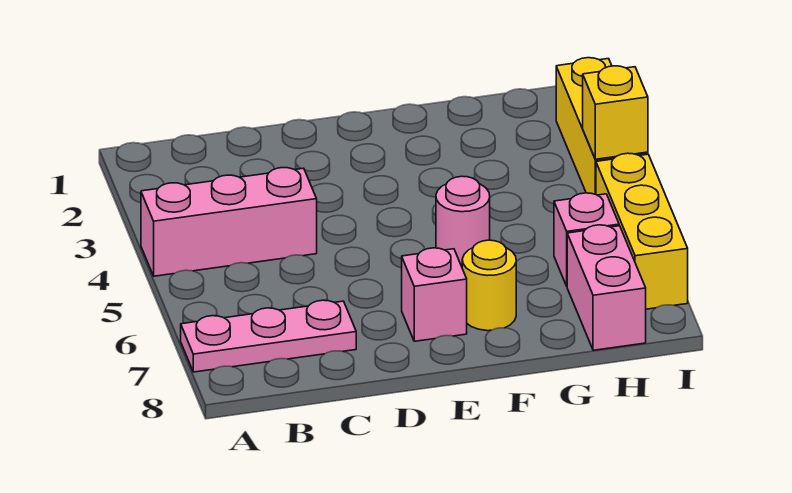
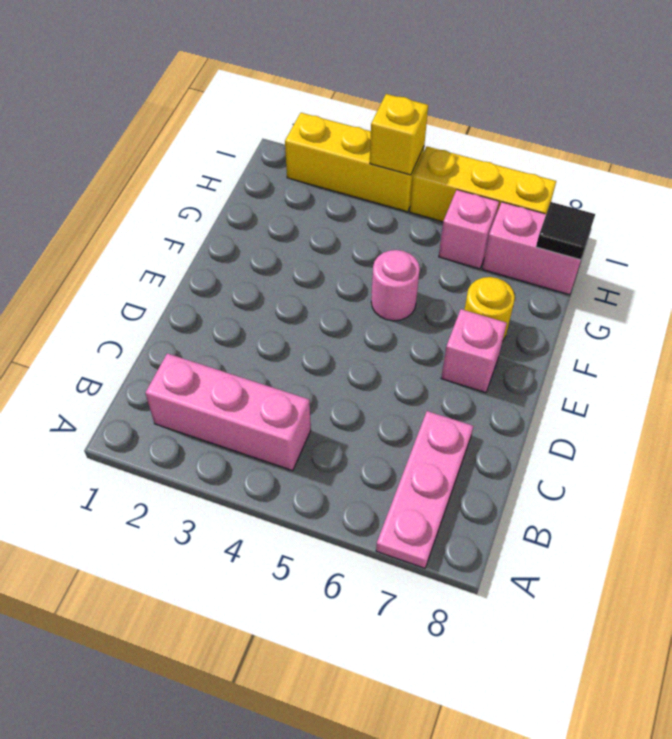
pink 1x3 brick [141,168,317,276] -> pink 1x3 brick turned to [145,353,311,471]
none -> black 1x1 tile [536,202,595,260]

